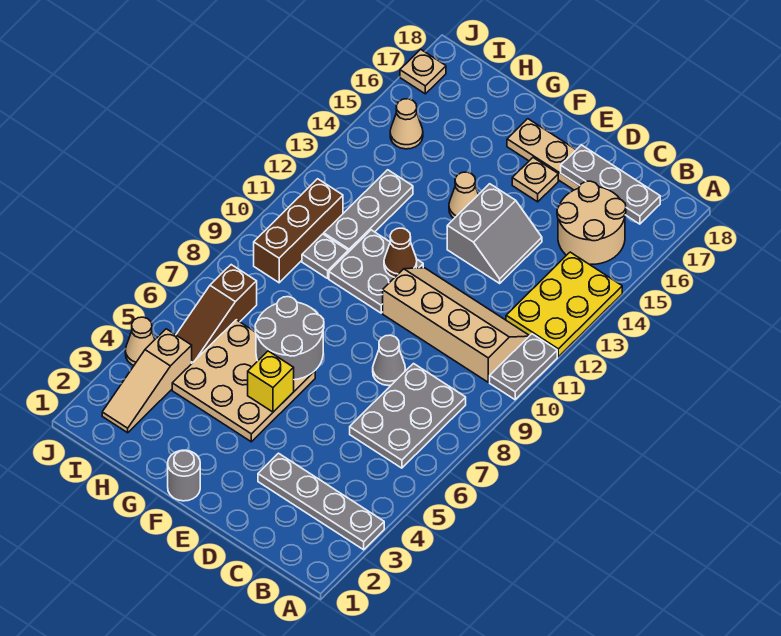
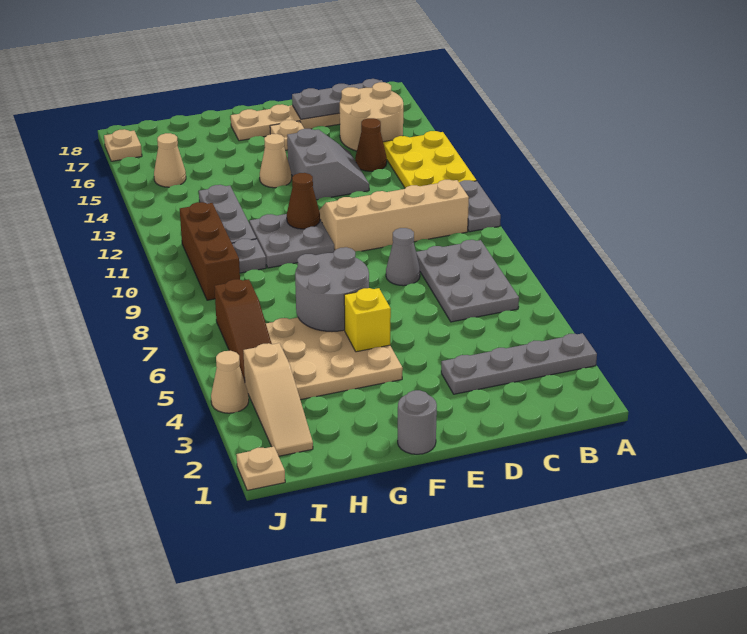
none -> brown 1x1 cone [355,118,387,171]
none -> tan 1x1 plate [237,446,285,490]

